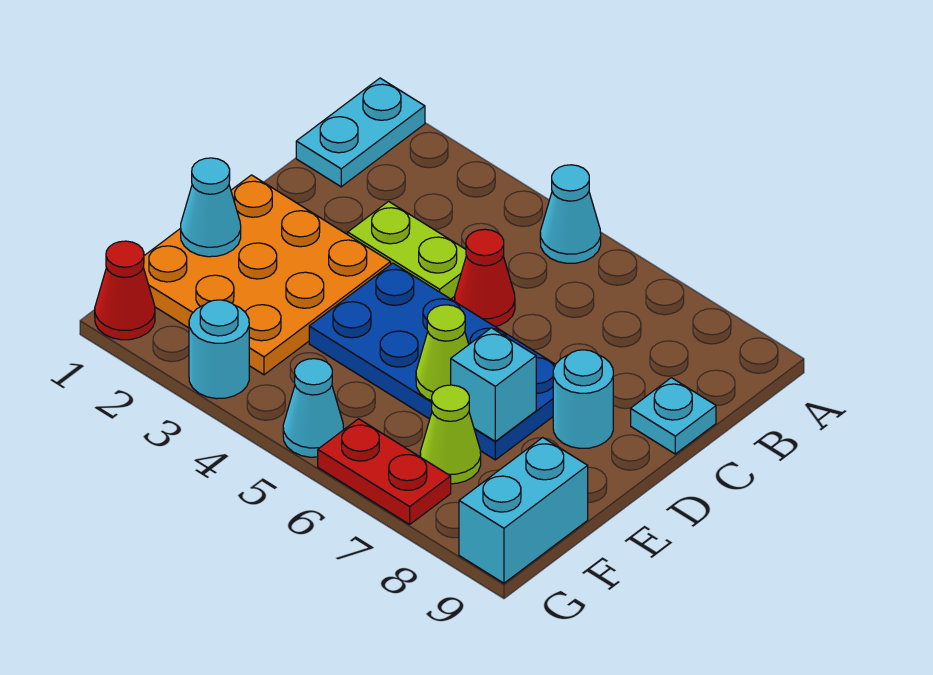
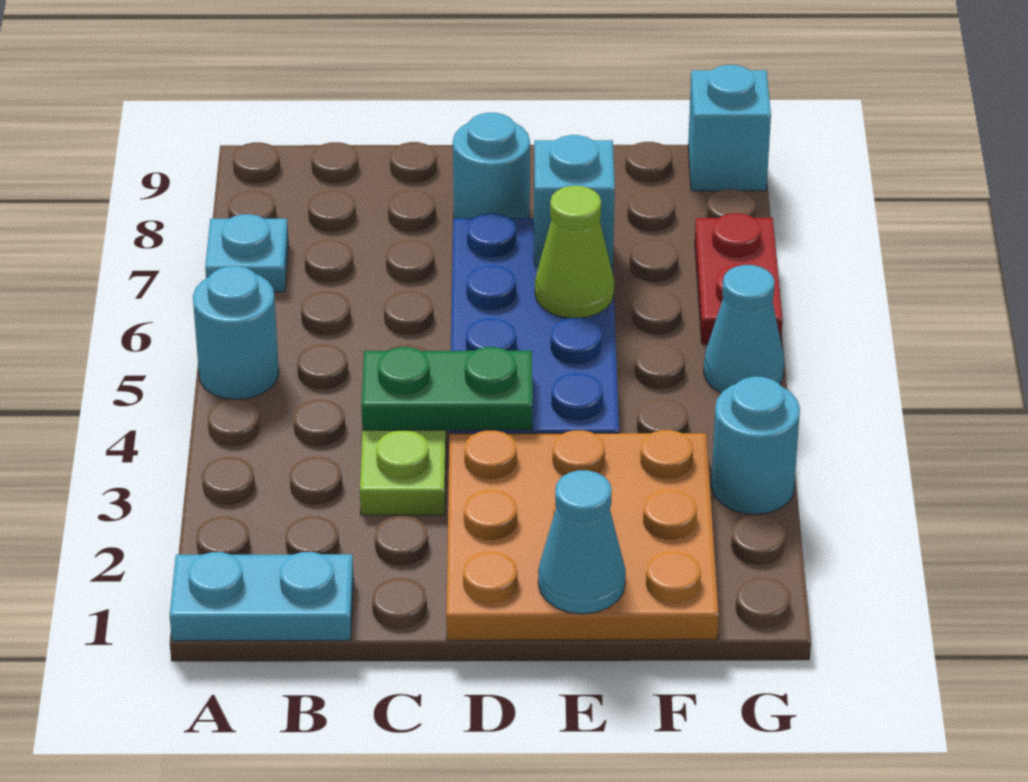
cyan 1x1 cone [540,165,601,263] -> cyan 1x1 round brick [193,266,279,400]
none -> green 1x2 plate [361,347,532,430]
red 1x1 cone [455,229,515,327] -> none
cyan 1x1 plate [631,378,716,454] -> cyan 1x1 plate moved to [205,214,289,292]
lime 1x1 cone [420,385,481,484] -> none
cyan 1x2 brick [459,438,588,583] -> cyan 1x1 brick [688,65,771,191]
red 1x1 cone [95,241,155,340] -> none

